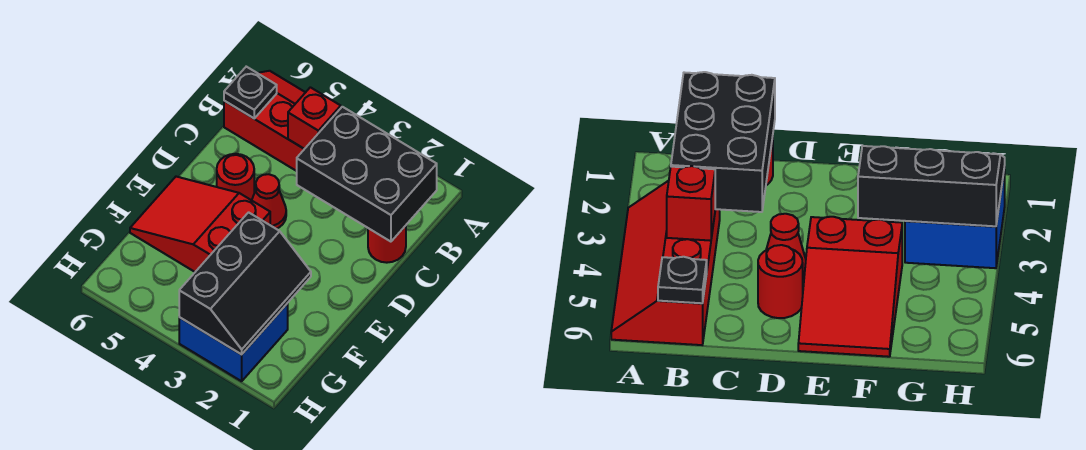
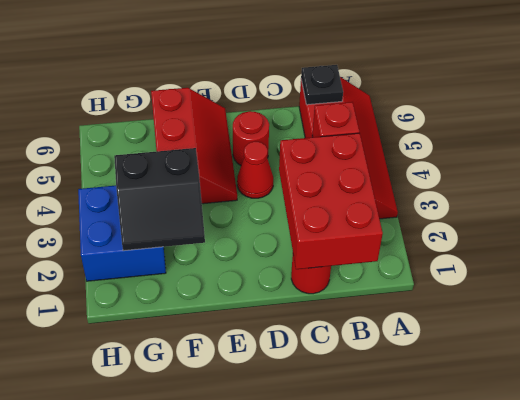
black 2x3 brick [297,107,437,242] -> red 2x3 brick [279,133,383,269]
red 2x3 slope [130,177,270,272] -> red 2x3 slope turned to [151,88,237,204]
black 2x3 slope [179,212,311,355] -> black 2x2 slope [114,148,205,251]

